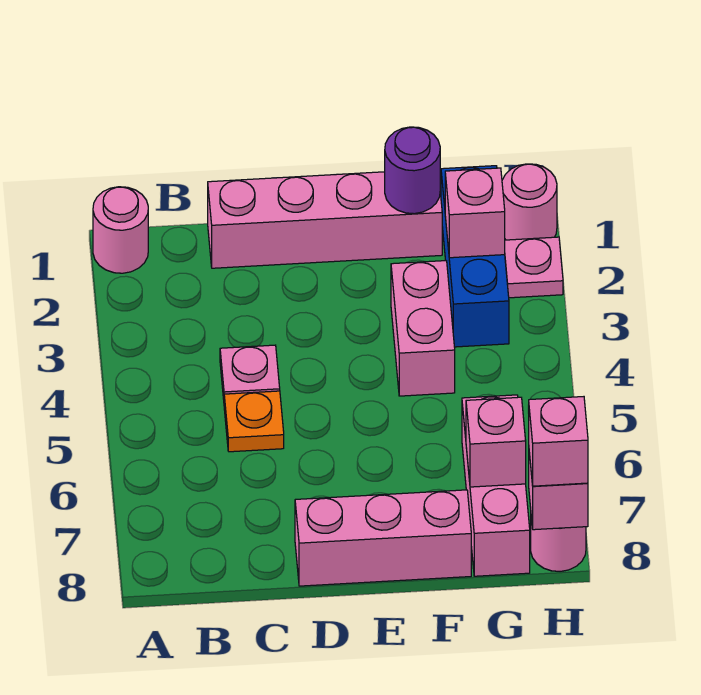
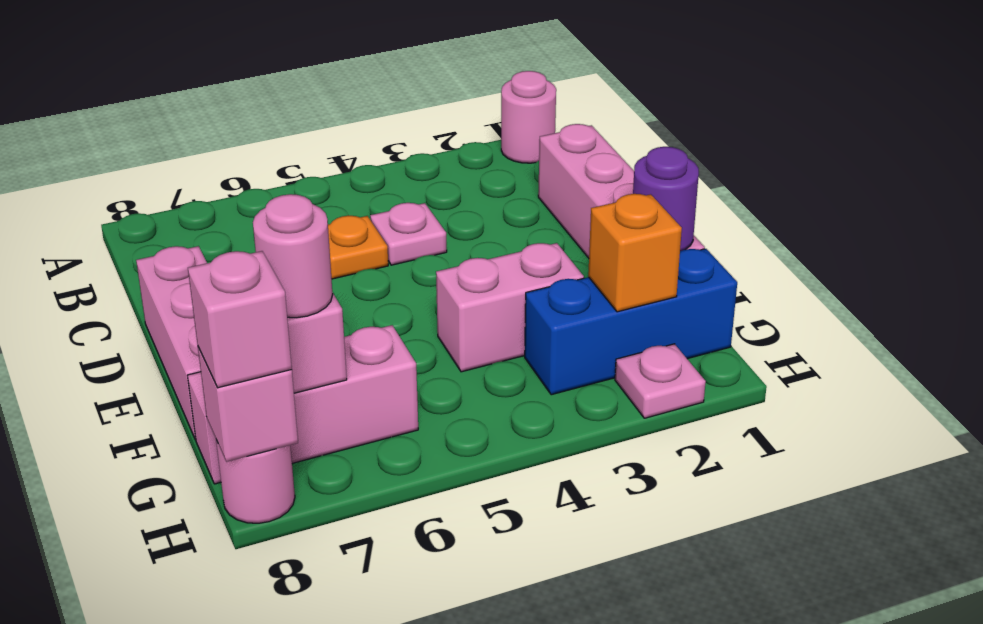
pink 1x1 brick [445,168,505,258] -> orange 1x1 brick [588,194,682,312]
pink 1x1 round brick [502,164,557,240] -> pink 1x1 round brick moved to [253,194,333,318]

